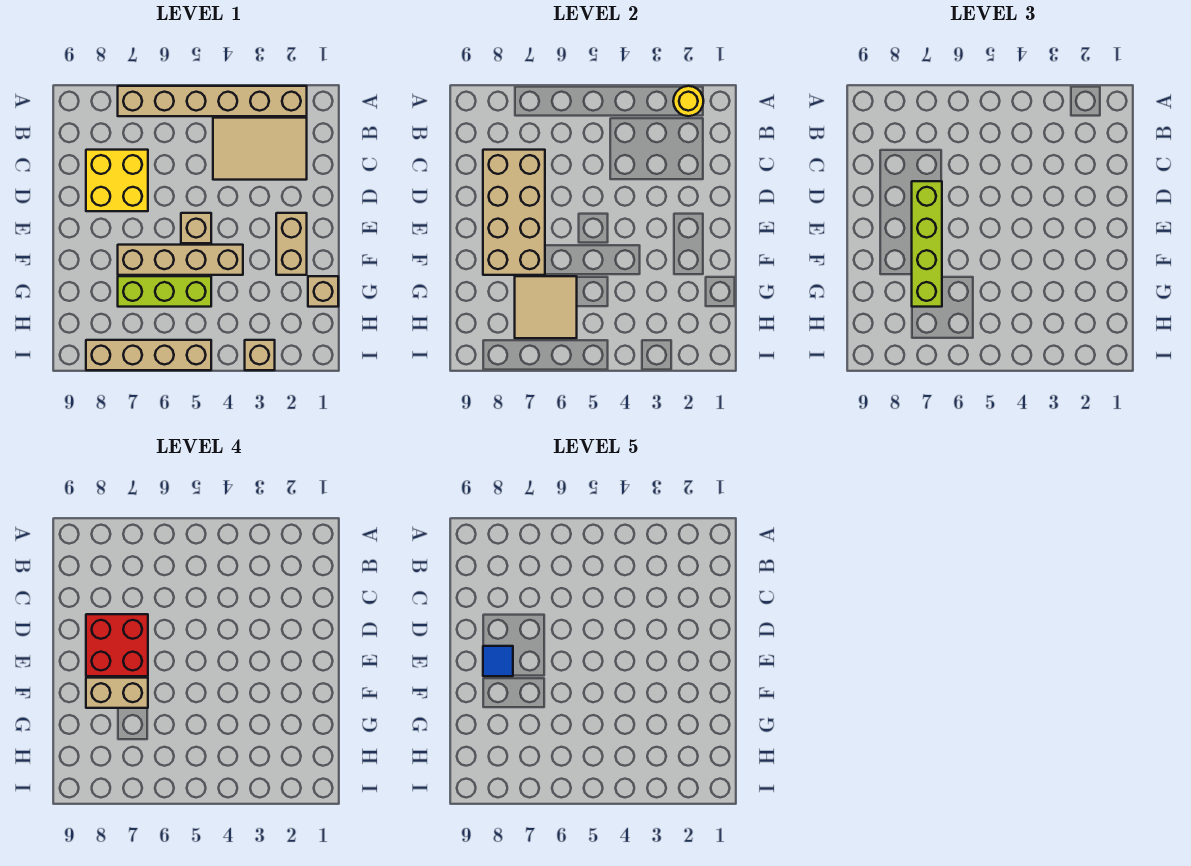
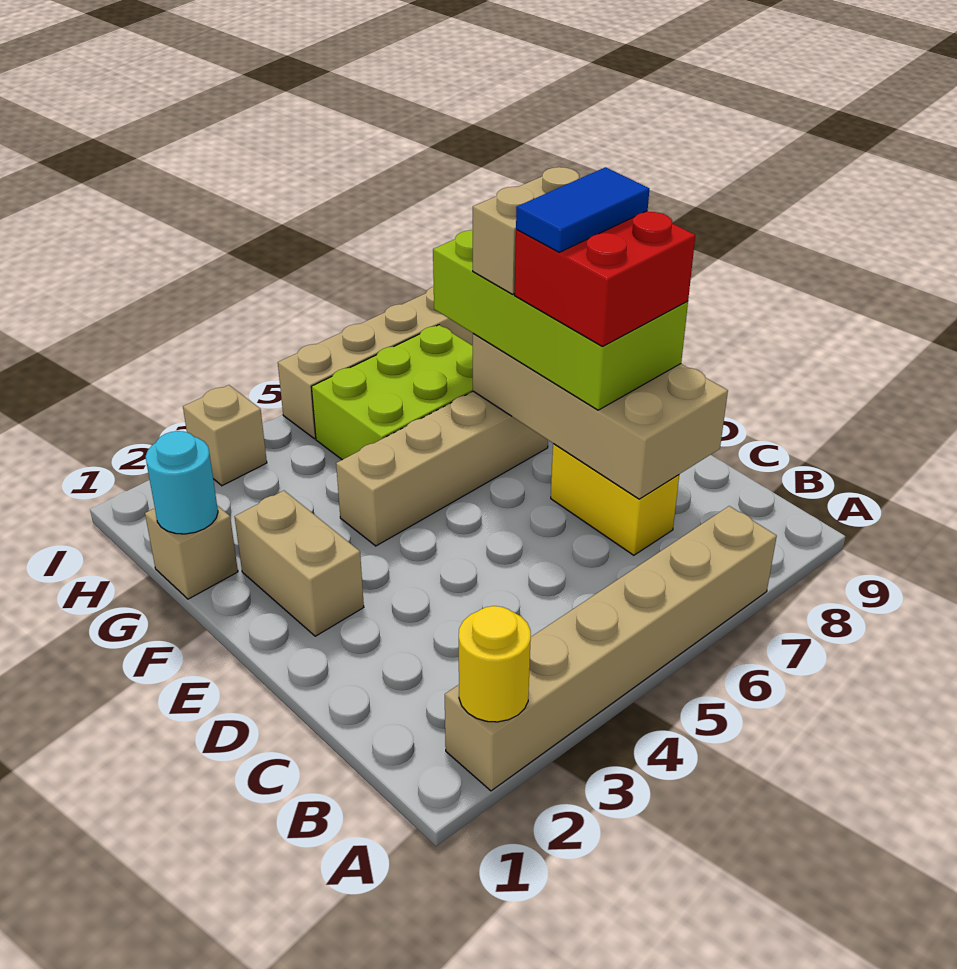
tan 2x3 tile [213,118,307,180] -> none
yellow 2x2 brick [86,150,148,211] -> yellow 1x2 brick [551,444,679,555]
lime 1x4 brick [912,181,942,307] -> lime 2x4 brick [433,230,688,410]
tan 1x1 brick [181,213,211,243] -> none
blue 1x1 tile [483,646,513,676] -> blue 1x2 tile [516,167,649,252]
none -> cyan 1x1 round brick [146,431,218,534]
lime 1x3 brick [118,276,211,307] -> lime 2x3 brick [311,325,473,460]
tan 2x2 tile [515,276,577,338] -> none

